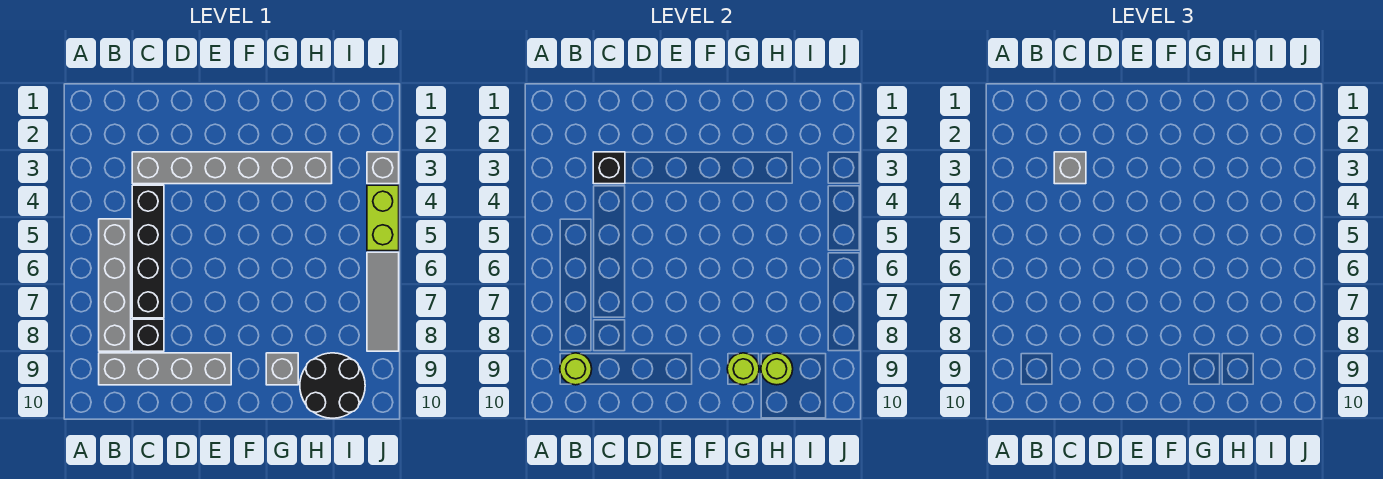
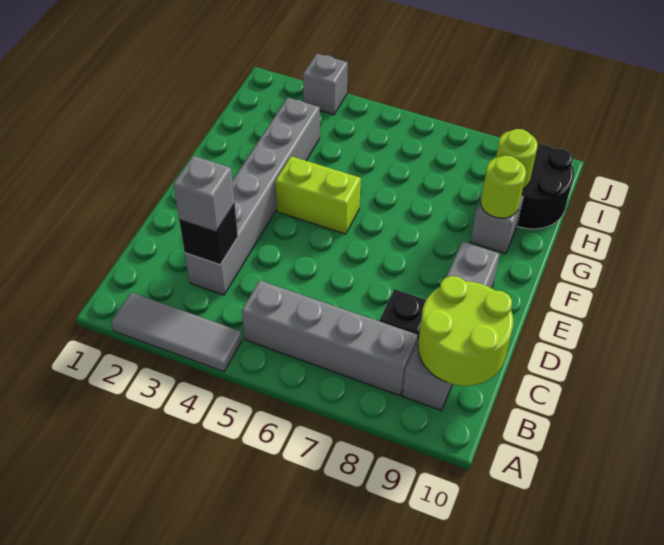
lime 1x1 round brick [560,353,592,385] -> lime 2x2 round brick [418,276,513,386]
black 1x4 brick [132,185,164,318] -> none
lime 1x2 brick [367,185,399,251] -> lime 1x2 brick moved to [275,156,361,234]
grey 1x3 tile [367,252,399,351] -> grey 1x3 tile moved to [111,292,242,372]

